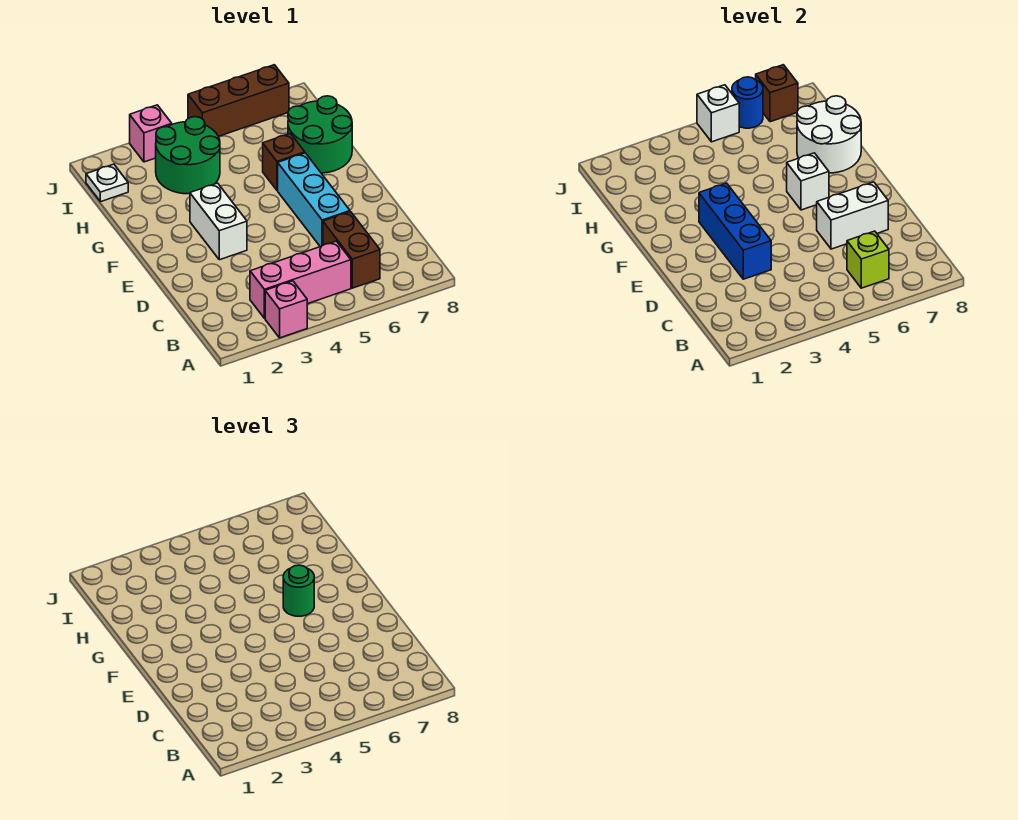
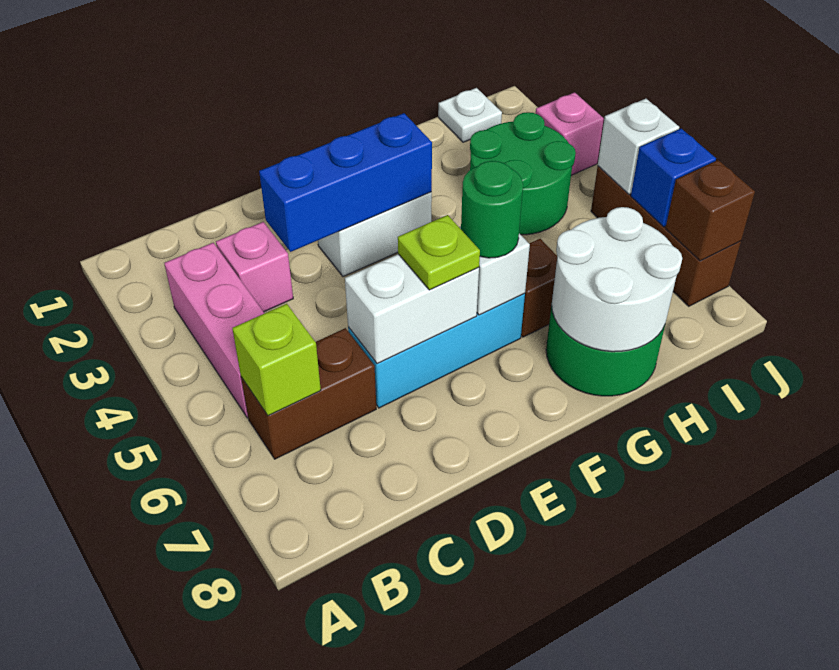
pink 1x1 brick [265,281,307,338] -> pink 1x1 brick moved to [216,222,293,312]
white 1x2 brick [817,182,888,249] -> white 1x2 brick turned to [345,254,479,364]
none -> lime 1x1 plate [398,215,480,290]
blue 1x1 round brick [732,77,763,128] -> blue 1x1 brick [631,129,716,227]

